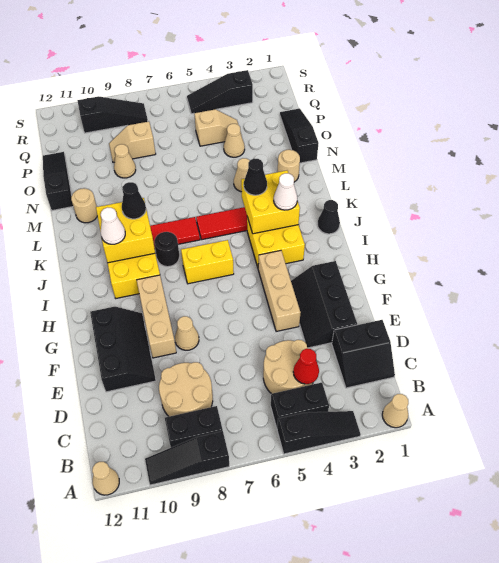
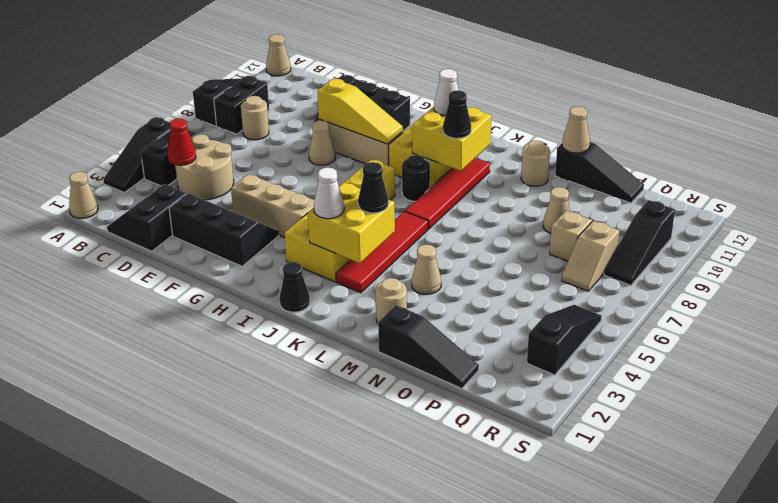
tan 2x2 round brick [159,362,213,416] -> tan 1x1 round brick [241,96,269,140]
none -> yellow 1x3 slope [317,79,403,144]
tan 1x1 cone [224,124,245,157] -> tan 1x1 cone moved to [562,106,590,153]
tan 1x2 slope [194,109,241,146] -> tan 1x2 slope moved to [562,221,619,291]

